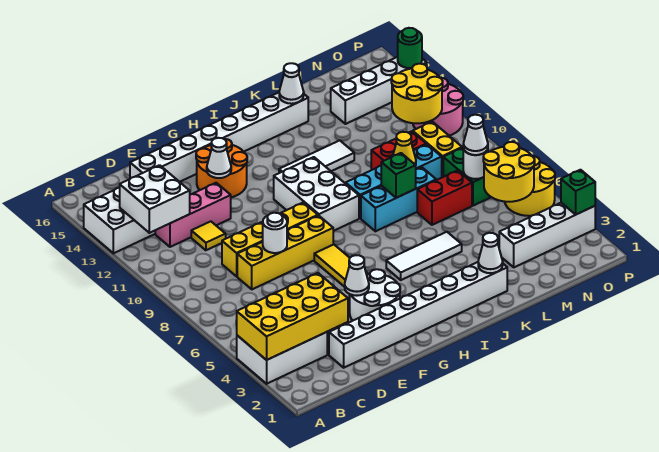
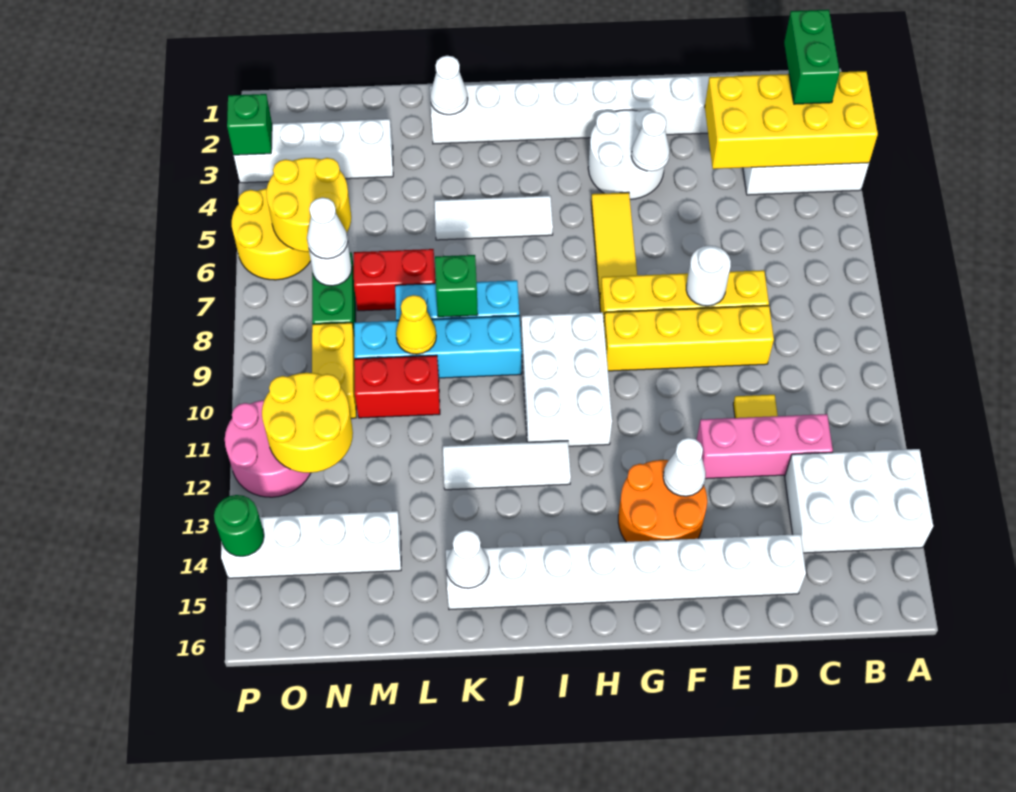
none -> green 1x2 brick [784,10,840,104]
white 2x2 brick [120,165,190,233] -> none

